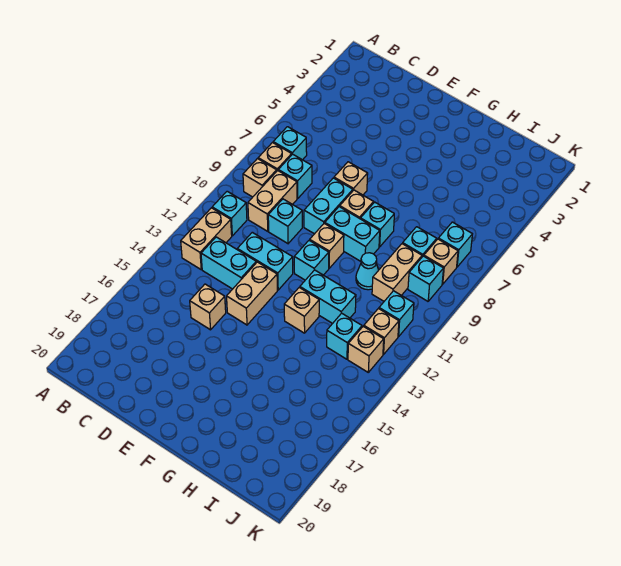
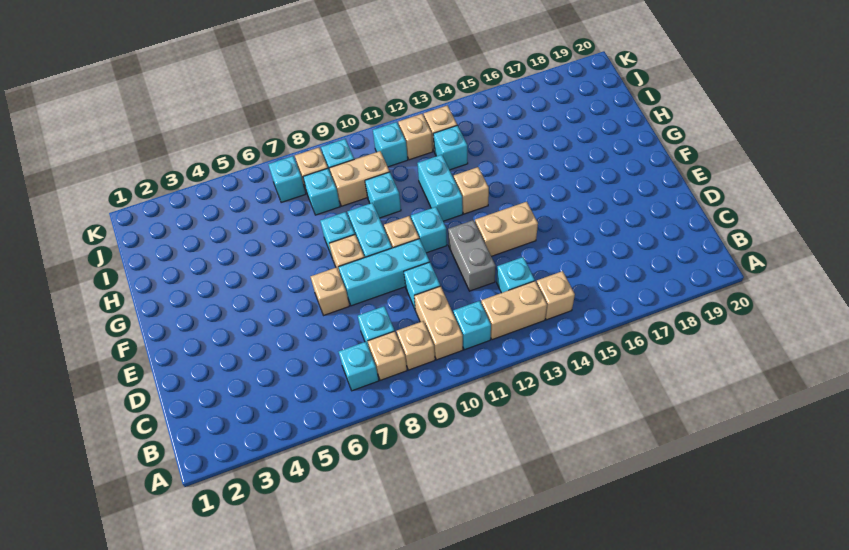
tan 1x2 brick [248,170,297,231] -> tan 1x2 brick turned to [414,286,463,360]
cyan 1x2 brick [201,237,256,289] -> cyan 1x1 brick [497,257,535,293]
cyan 1x2 brick [237,232,293,290] -> grey 1x2 brick [448,220,496,291]
tan 1x1 brick [190,284,226,330] -> tan 1x1 brick moved to [537,271,575,320]
cyan 1x2 brick [304,178,353,234] -> cyan 1x3 brick [338,239,430,306]
cyan 1x1 cone [356,253,378,290] -> cyan 1x1 brick [365,172,401,218]

